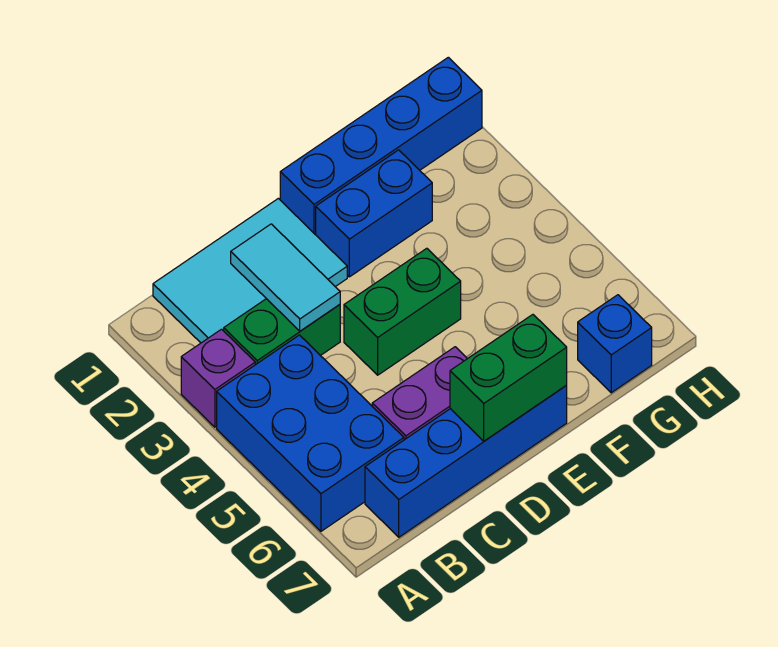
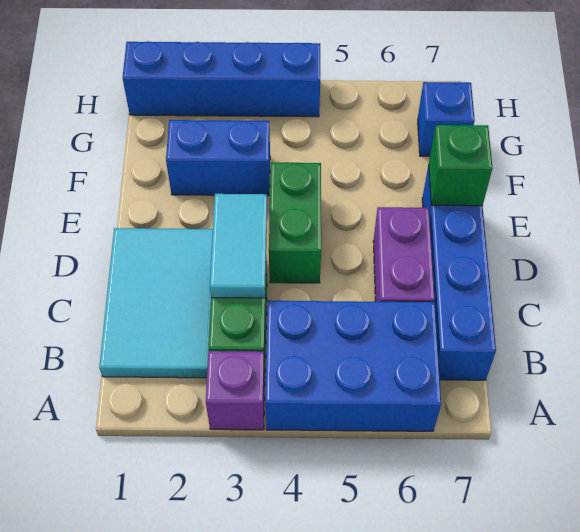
cyan 1x2 tile [231,224,340,331] -> cyan 1x2 tile turned to [210,194,267,298]
green 1x2 brick [450,315,567,441] -> green 1x1 brick [429,125,492,206]
blue 1x4 brick [280,57,482,235] -> blue 1x4 brick turned to [123,41,320,117]
blue 1x2 brick [316,150,432,277] -> blue 1x2 brick turned to [166,120,270,196]

